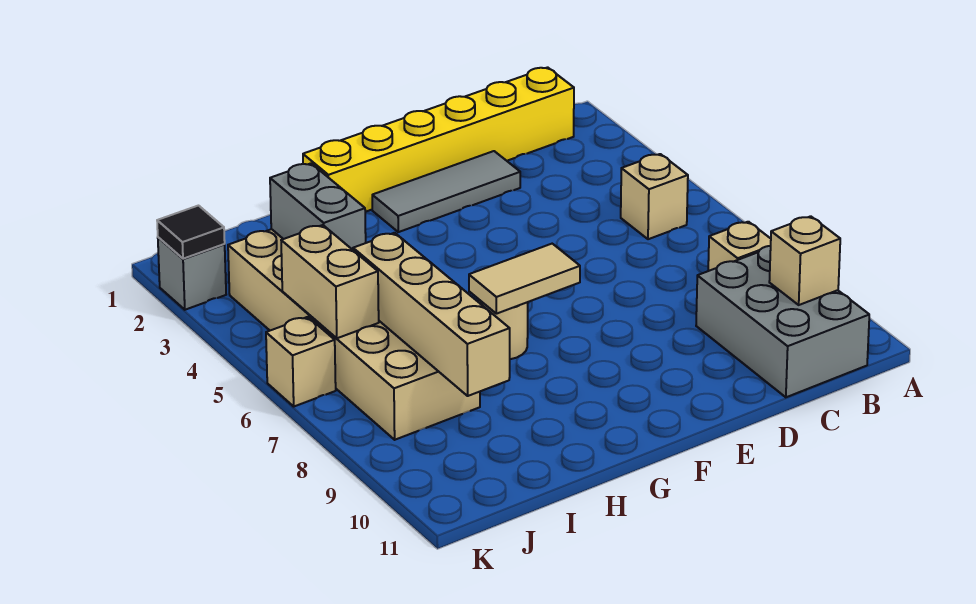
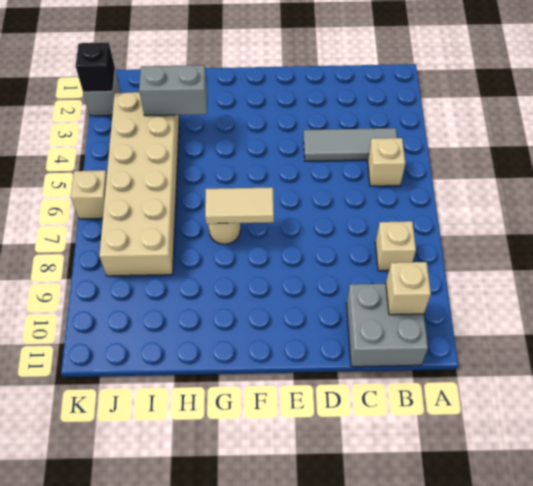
yellow 1x6 brick [303,67,574,212] -> none
grey 2x3 brick [696,246,869,397] -> grey 2x2 brick [346,284,428,367]
grey 1x3 tile [372,151,520,232] -> grey 1x3 tile moved to [304,128,397,161]
grey 1x2 brick [270,163,366,250] -> grey 1x2 brick turned to [139,65,207,116]
tan 1x4 brick [353,233,510,396] -> none
tan 1x2 brick [281,225,379,338] -> none
black 1x1 tile [157,206,225,259] -> black 1x1 brick [76,42,115,92]

